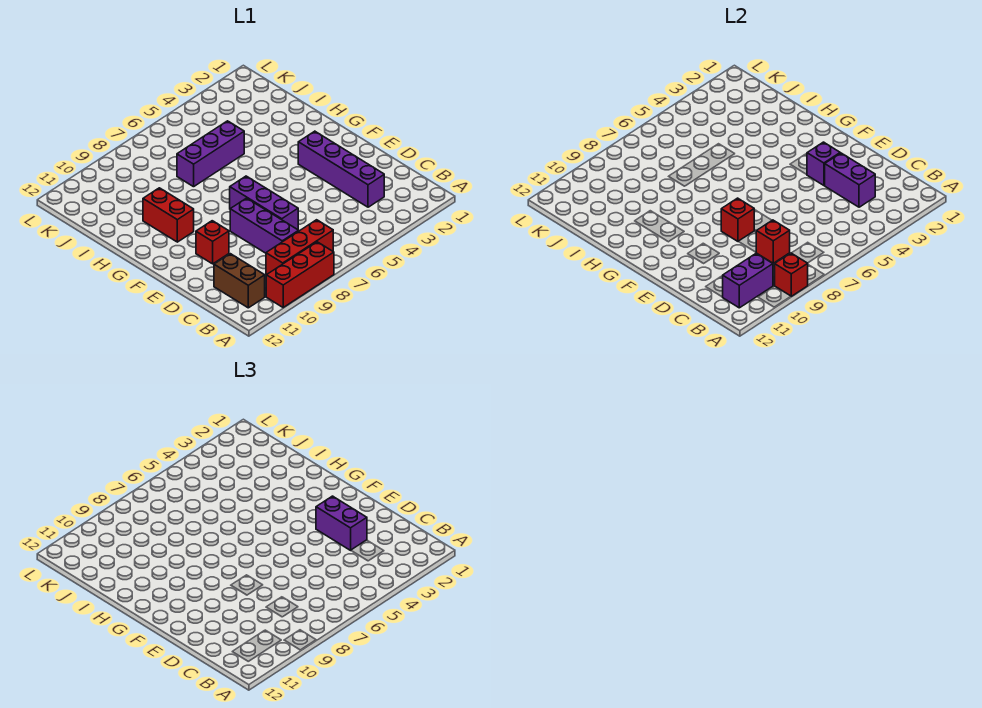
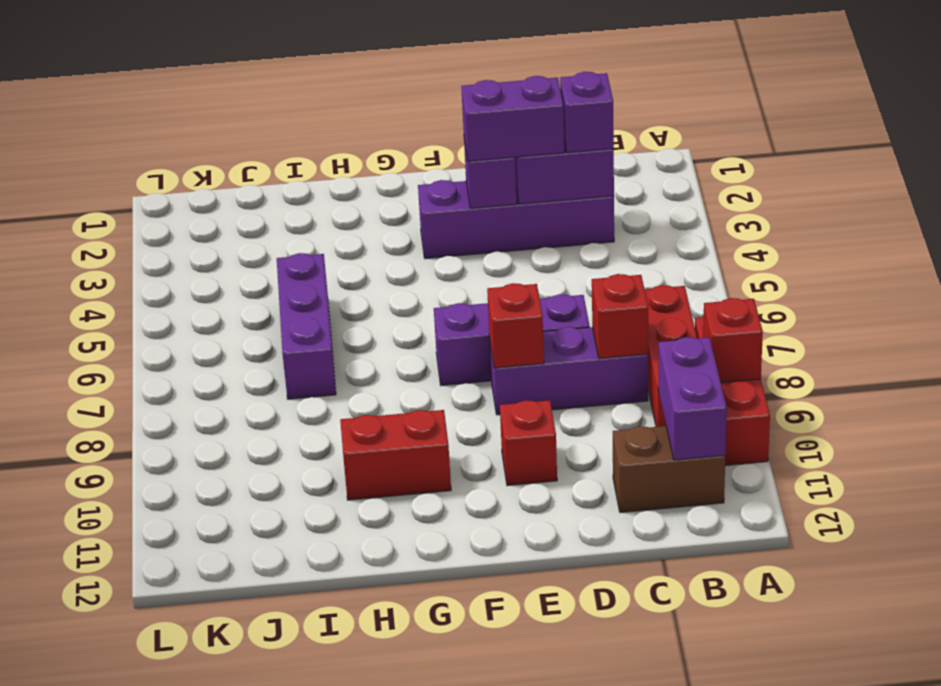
none -> purple 1x1 brick [560,72,614,153]

